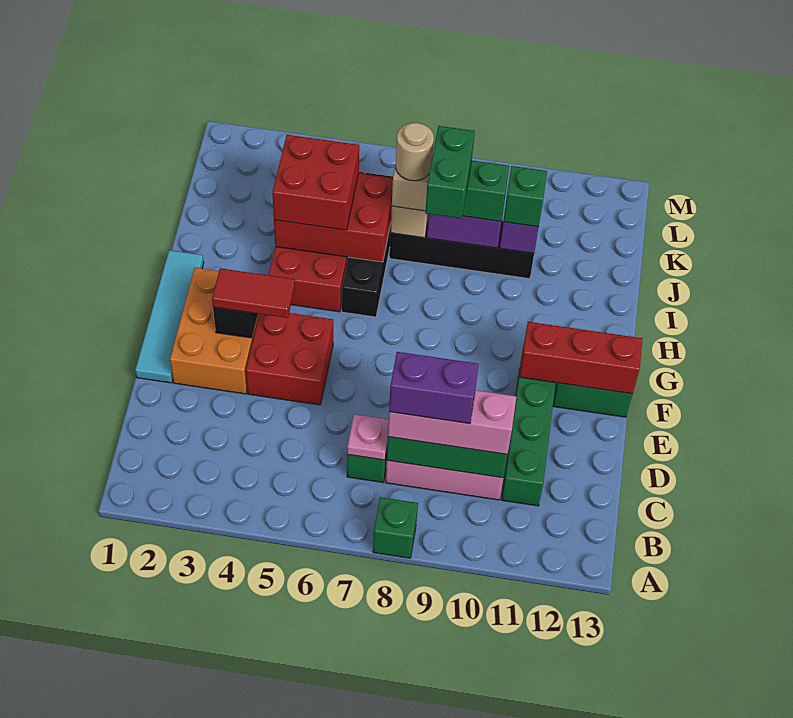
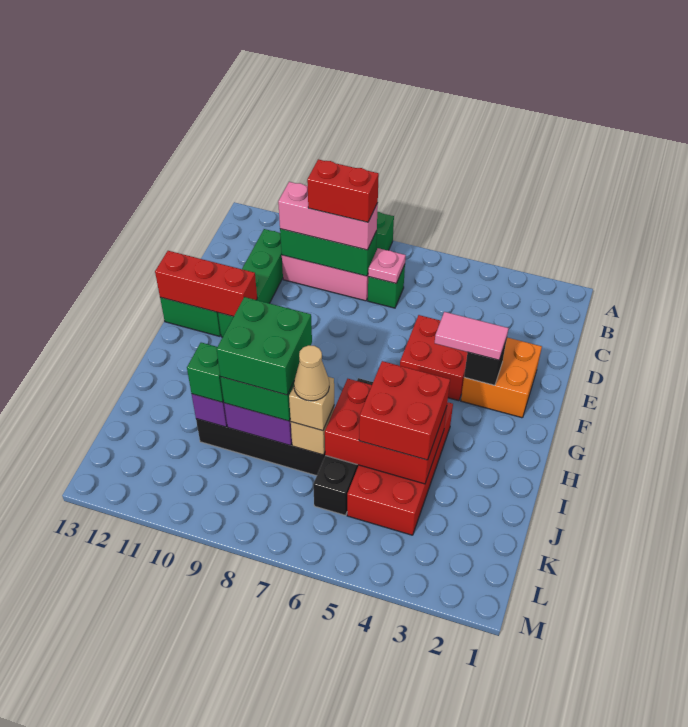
purple 1x2 brick [389,352,479,424] -> red 1x2 brick [307,159,379,222]
cyan 1x4 tile [135,250,204,383] -> none
orange 2x3 brick [170,268,259,394] -> orange 2x2 brick [461,338,542,418]
red 1x2 tile [212,268,295,318] -> pink 1x2 tile [435,312,508,360]
green 1x2 brick [425,126,475,219] -> green 2x2 brick [217,297,312,395]
tan 1x1 round brick [396,123,434,181] -> tan 1x1 cone [294,345,329,401]

